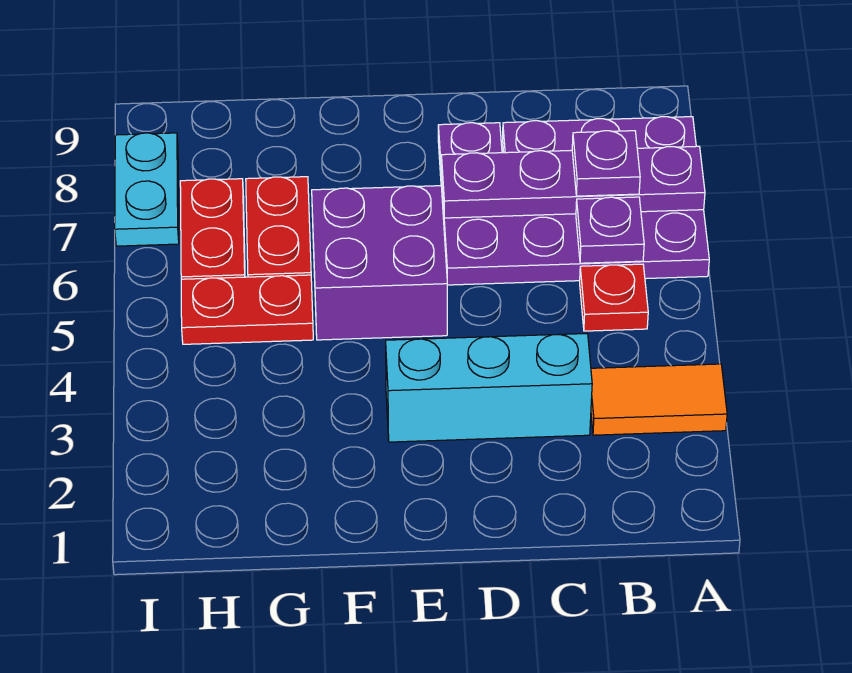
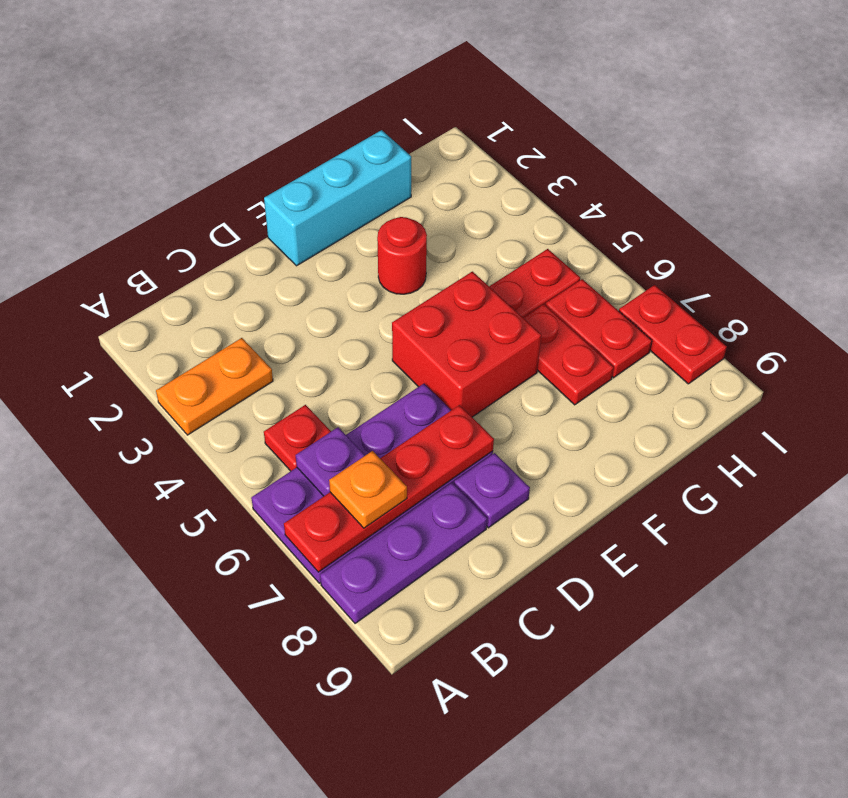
orange 1x2 tile [591,364,727,435] -> orange 1x2 plate [156,338,273,435]
purple 1x4 plate [441,146,705,218] -> red 1x4 plate [284,405,494,572]
purple 1x1 plate [572,131,640,196] -> orange 1x1 plate [329,451,407,528]
cyan 1x3 brick [386,334,592,442] -> cyan 1x3 brick moved to [264,130,411,266]
purple 2x2 brick [312,186,447,340] -> red 2x2 brick [392,272,541,417]
none -> red 1x1 round brick [377,217,427,294]
cyan 1x2 plate [115,133,179,246] -> red 1x2 plate [619,285,727,384]

